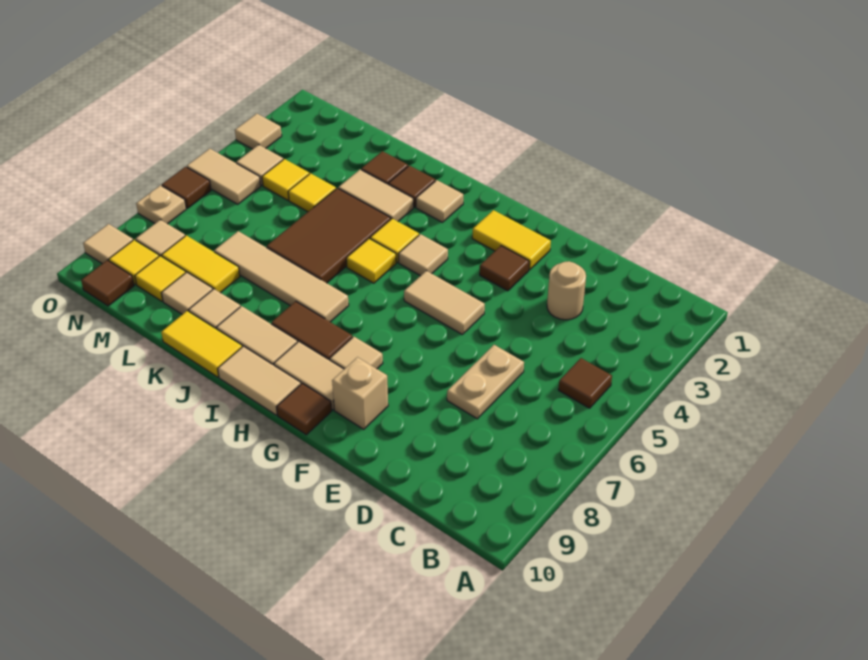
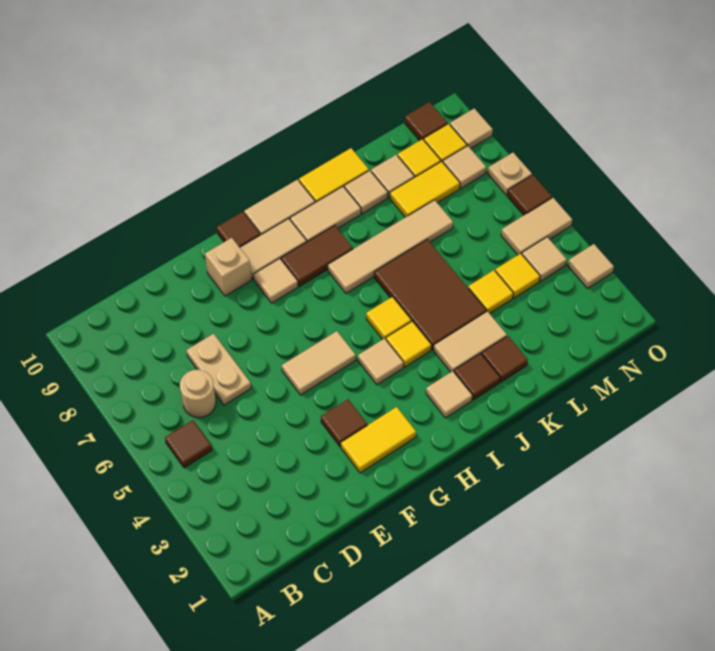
tan 1x1 round brick [547,261,586,320] -> tan 1x1 round brick moved to [180,370,216,418]

